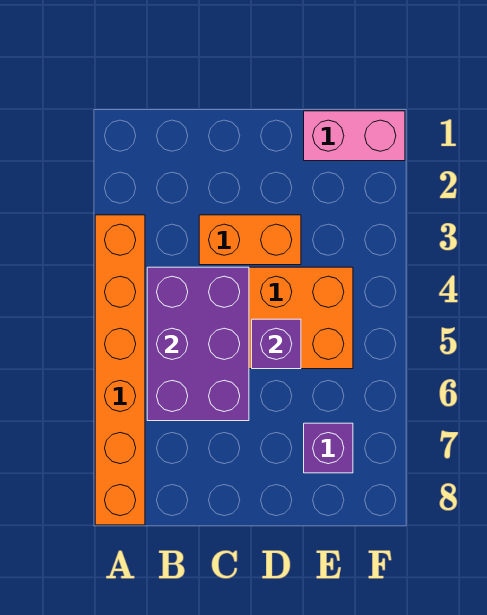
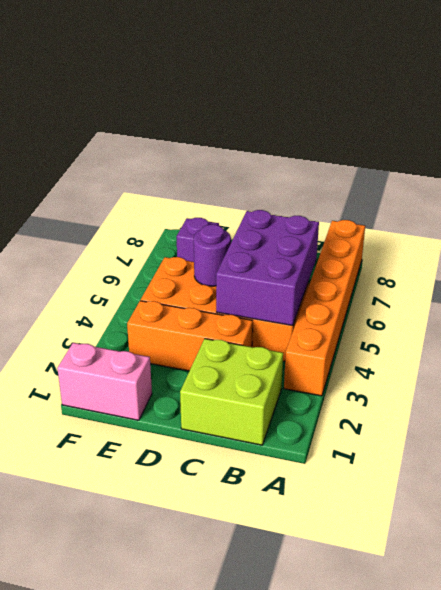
none -> lime 2x2 brick [180,339,283,445]
orange 1x2 brick [199,215,301,265] -> orange 1x3 brick [127,301,253,371]
purple 1x1 brick [252,319,301,369] -> purple 1x1 round brick [194,225,231,286]

